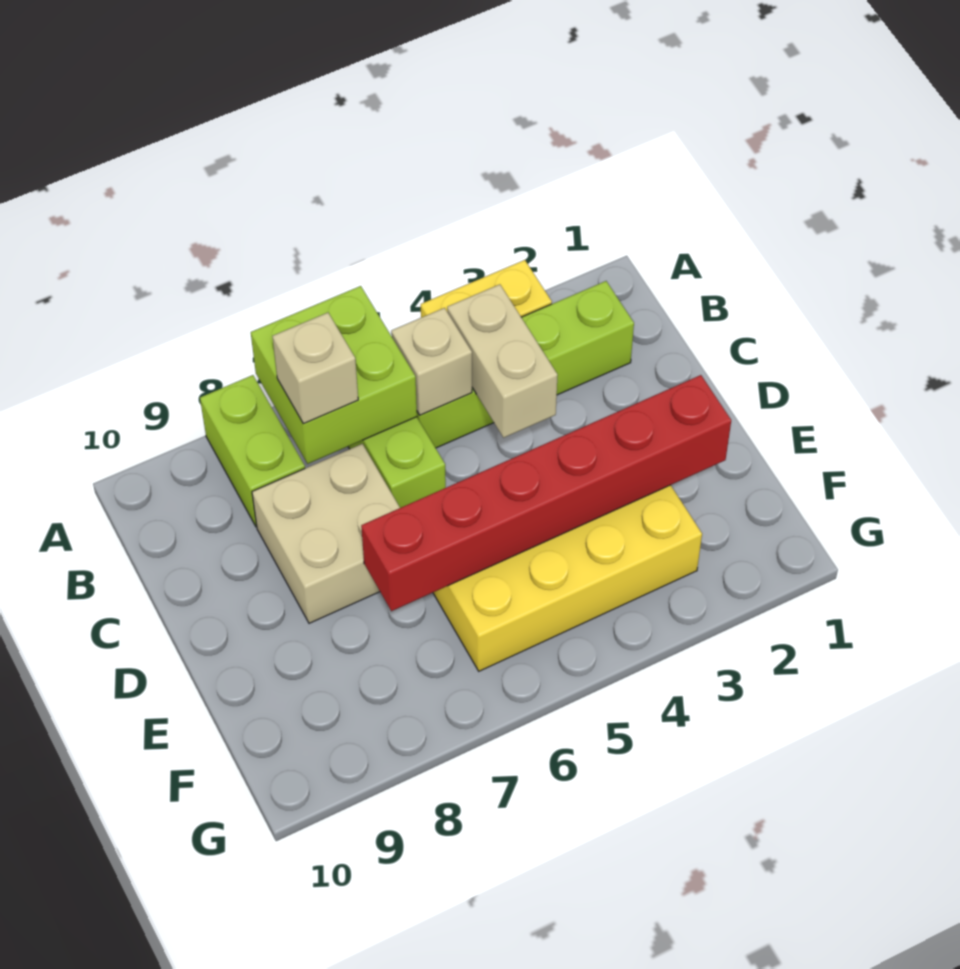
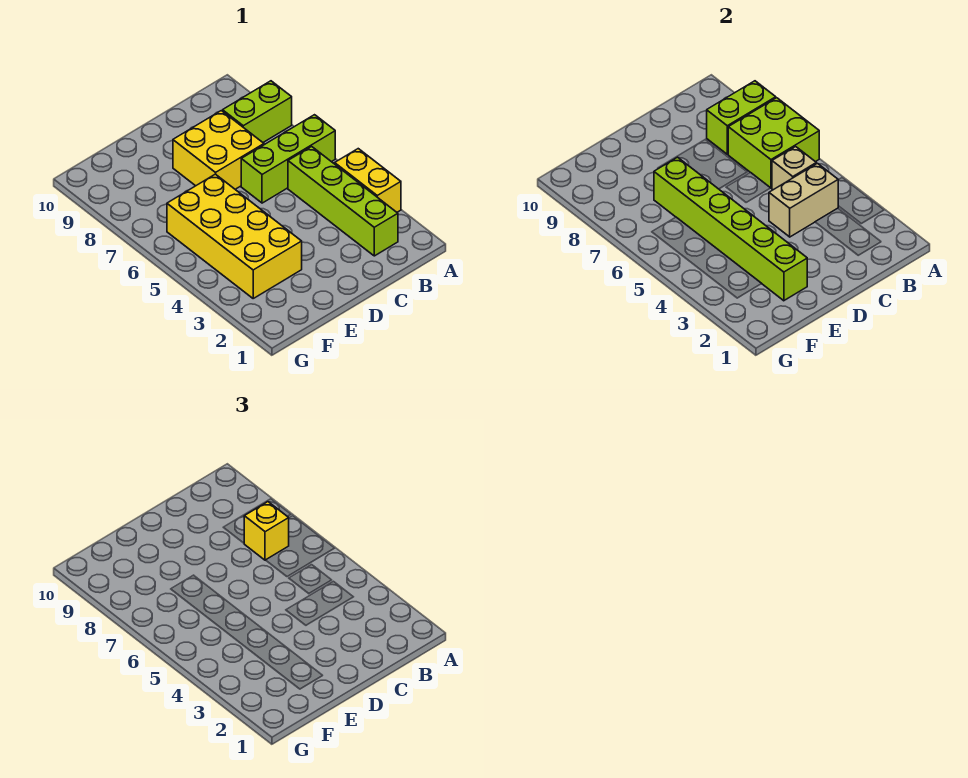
none -> lime 1x2 brick [707,81,776,154]
tan 1x1 brick [272,313,358,424] -> yellow 1x1 brick [244,502,289,560]
tan 2x2 brick [252,444,400,623] -> yellow 2x2 brick [173,111,264,189]
red 1x6 brick [361,375,731,611] -> lime 1x6 brick [654,157,807,301]

